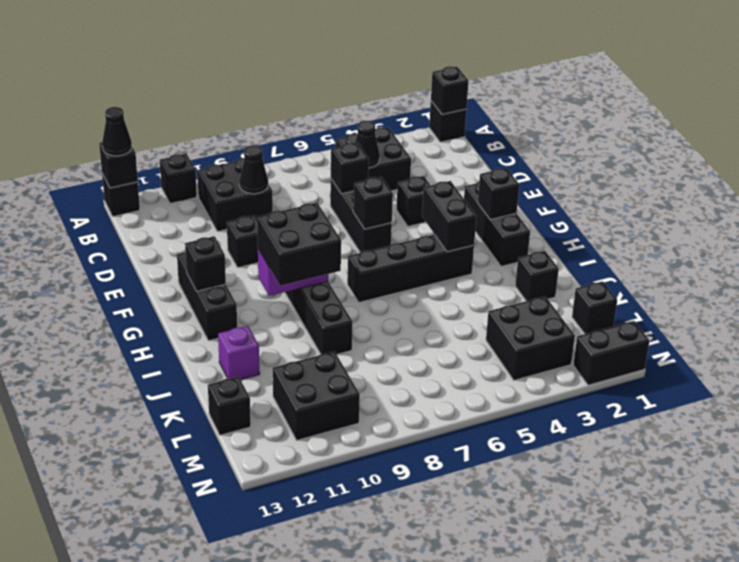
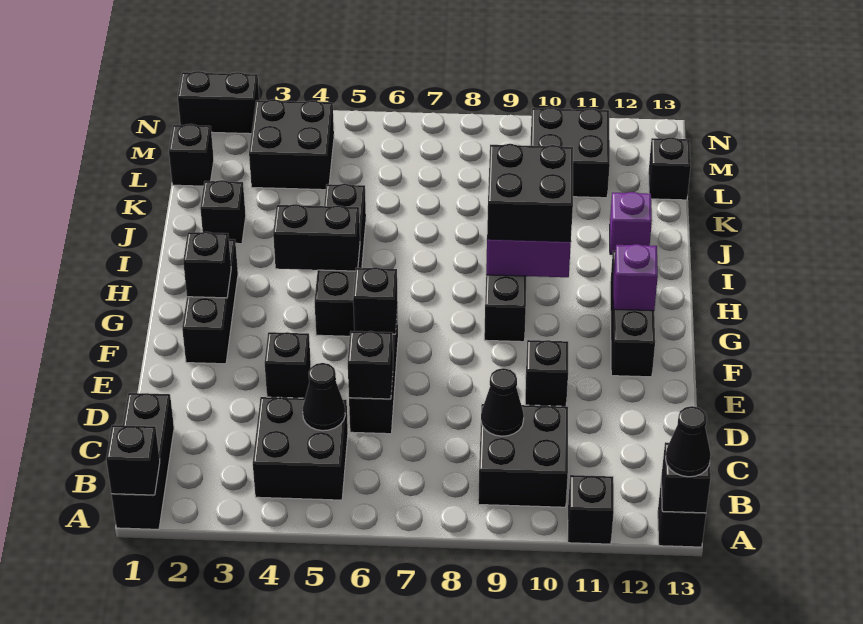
black 1x1 brick [429,101,466,142] -> black 1x3 brick [111,393,174,529]
black 1x2 brick [422,181,476,252] -> black 1x2 brick turned to [273,204,360,271]
black 1x1 brick [185,236,226,291] -> purple 1x1 brick [613,244,658,311]
black 1x4 brick [347,235,474,302] -> black 1x4 brick turned to [314,184,366,336]

